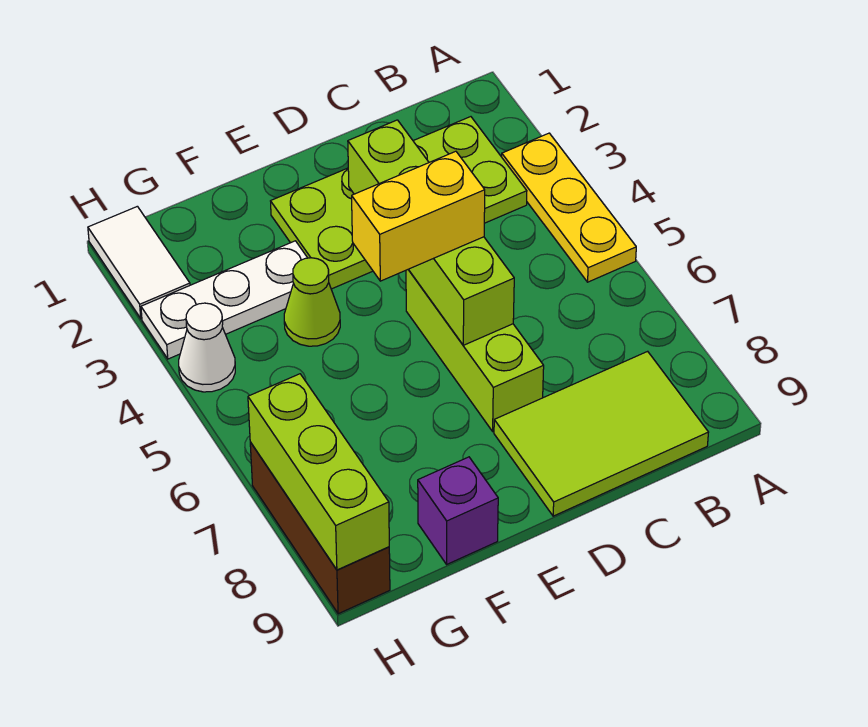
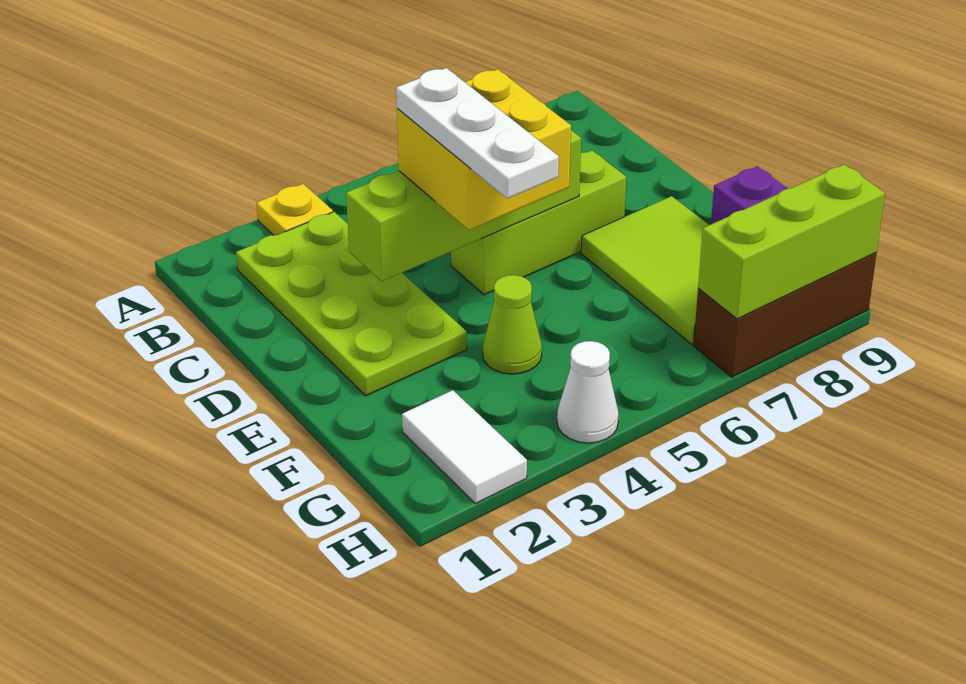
yellow 1x3 plate [502,133,636,282] -> yellow 1x1 plate [257,184,333,235]
lime 2x3 tile [494,351,709,516] -> lime 2x3 tile moved to [581,196,709,344]
yellow 1x2 brick [352,151,485,281] -> yellow 2x2 brick [397,69,571,230]
white 1x3 plate [141,241,307,359] -> white 1x3 plate moved to [396,68,559,199]
white 1x2 tile [88,206,190,319] -> white 1x2 tile turned to [402,390,527,504]

